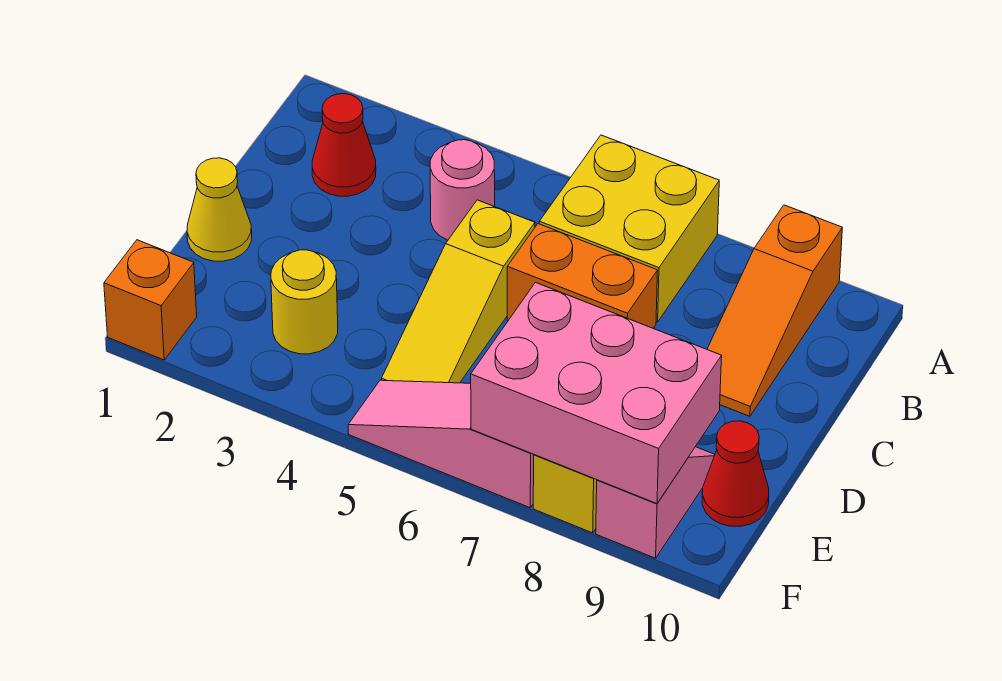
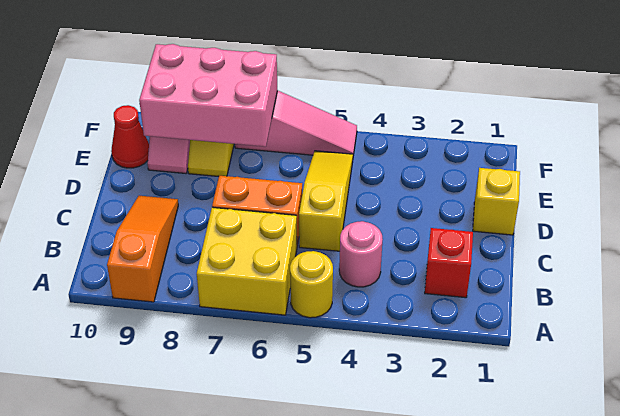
red 1x1 cone [312,94,376,196] -> red 1x1 brick [425,228,473,298]
yellow 1x1 cone [187,158,252,261] -> yellow 1x1 brick [473,168,520,235]
yellow 1x1 round brick [271,250,338,354] -> yellow 1x1 round brick moved to [290,251,333,318]
orange 1x1 brick [104,240,197,360] -> none

